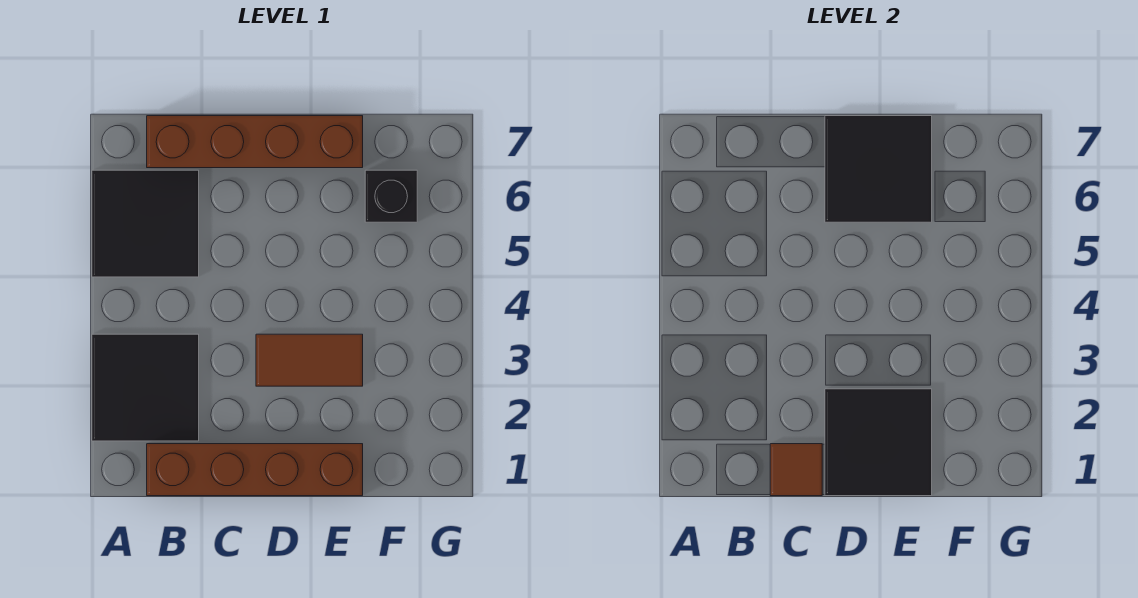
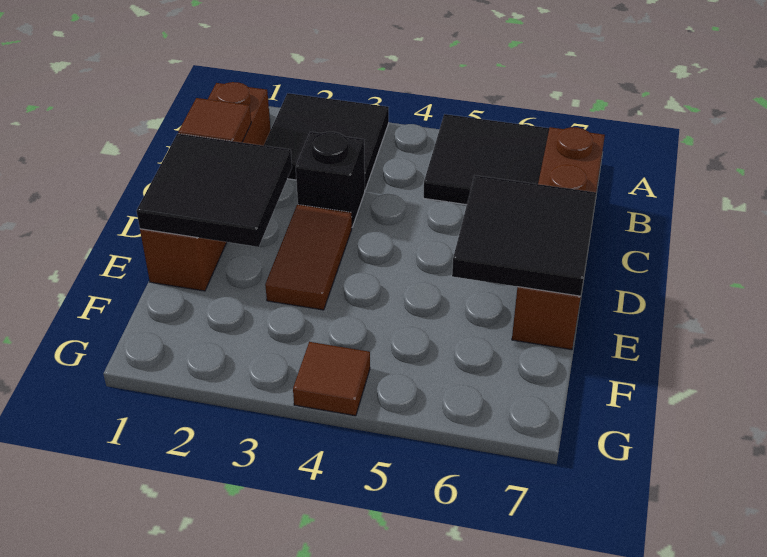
black 1x1 brick [365,170,417,222] -> black 1x1 brick moved to [296,132,365,227]
none -> brown 1x1 tile [293,342,370,416]

